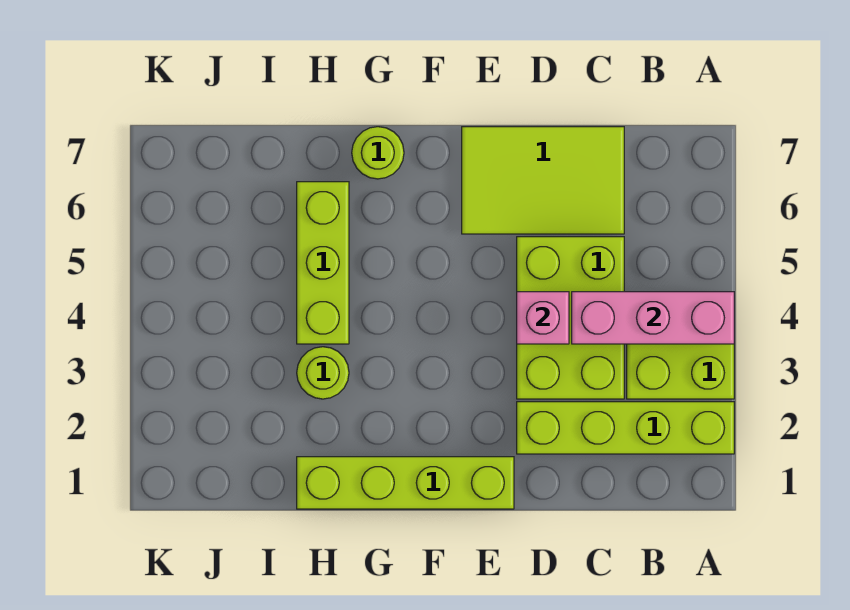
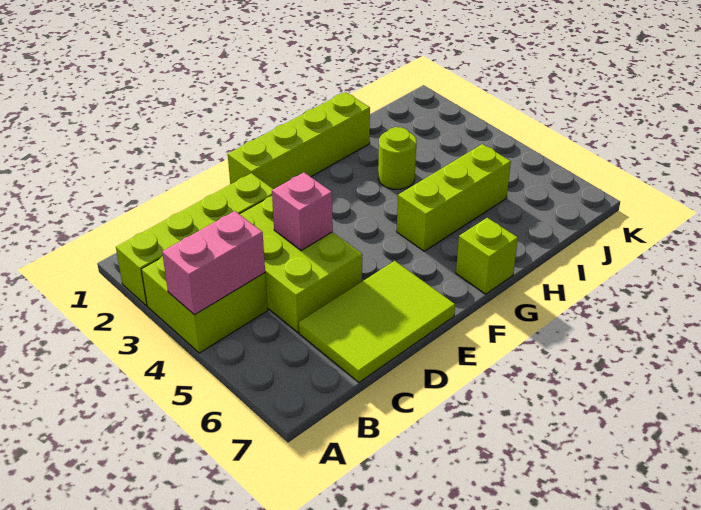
pink 1x3 brick [572,292,734,344] -> pink 1x2 brick [162,211,265,315]
lime 1x1 round brick [352,127,404,179] -> lime 1x1 brick [456,218,518,294]
lime 1x3 brick [297,182,349,344] -> lime 1x3 brick turned to [397,144,511,251]

